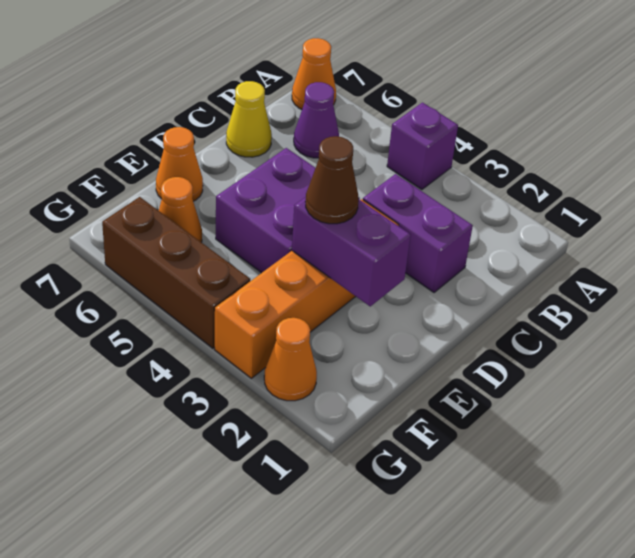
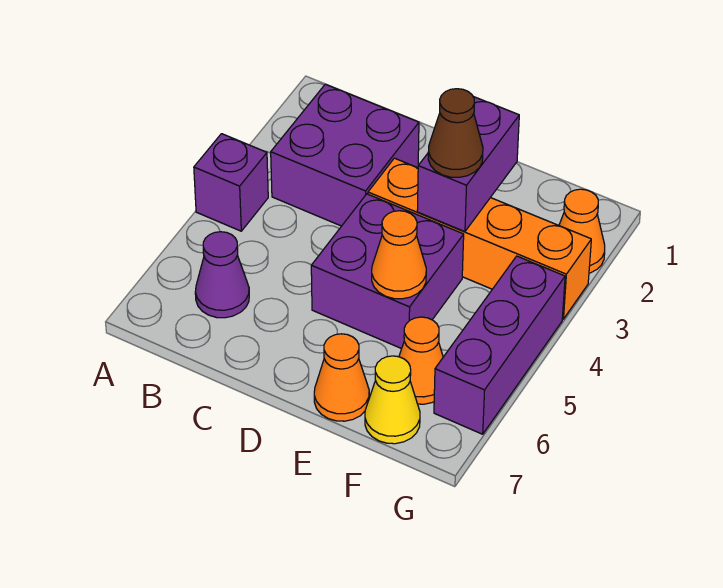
orange 1x1 cone [292,38,336,109] -> orange 1x1 cone moved to [372,211,426,299]
purple 1x2 brick [363,174,473,293] -> purple 2x2 brick [271,84,419,226]
yellow 1x1 cone [226,81,272,157] -> yellow 1x1 cone moved to [365,356,420,444]
brown 1x3 brick [102,197,250,348] -> purple 1x3 brick [434,256,565,434]

